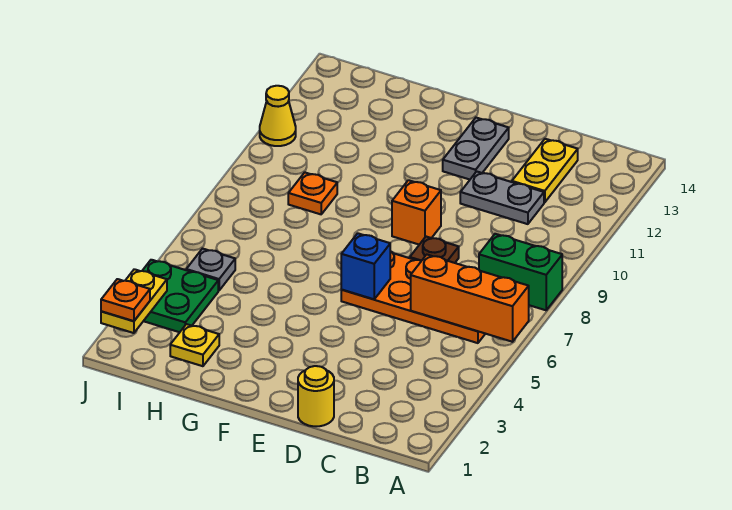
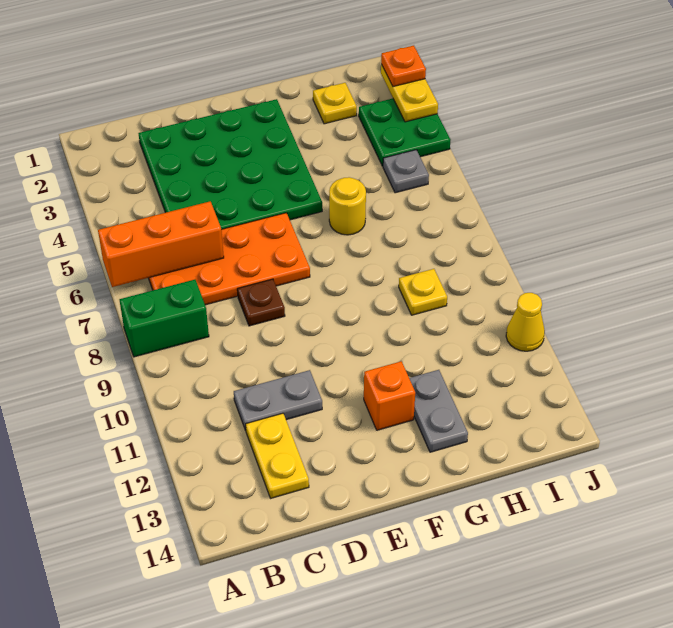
none -> green 4x4 plate [138,99,322,229]
yellow 1x1 round brick [298,366,334,426] -> yellow 1x1 round brick moved to [329,177,366,235]
blue 1x1 brick [341,233,390,299] -> none
orange 1x1 brick [392,180,441,245] -> orange 1x1 brick moved to [364,361,415,430]
grey 1x2 plate [443,118,509,180] -> grey 1x2 plate moved to [409,370,468,452]
orange 1x1 plate [288,172,337,214] -> yellow 1x1 plate [399,269,447,315]

